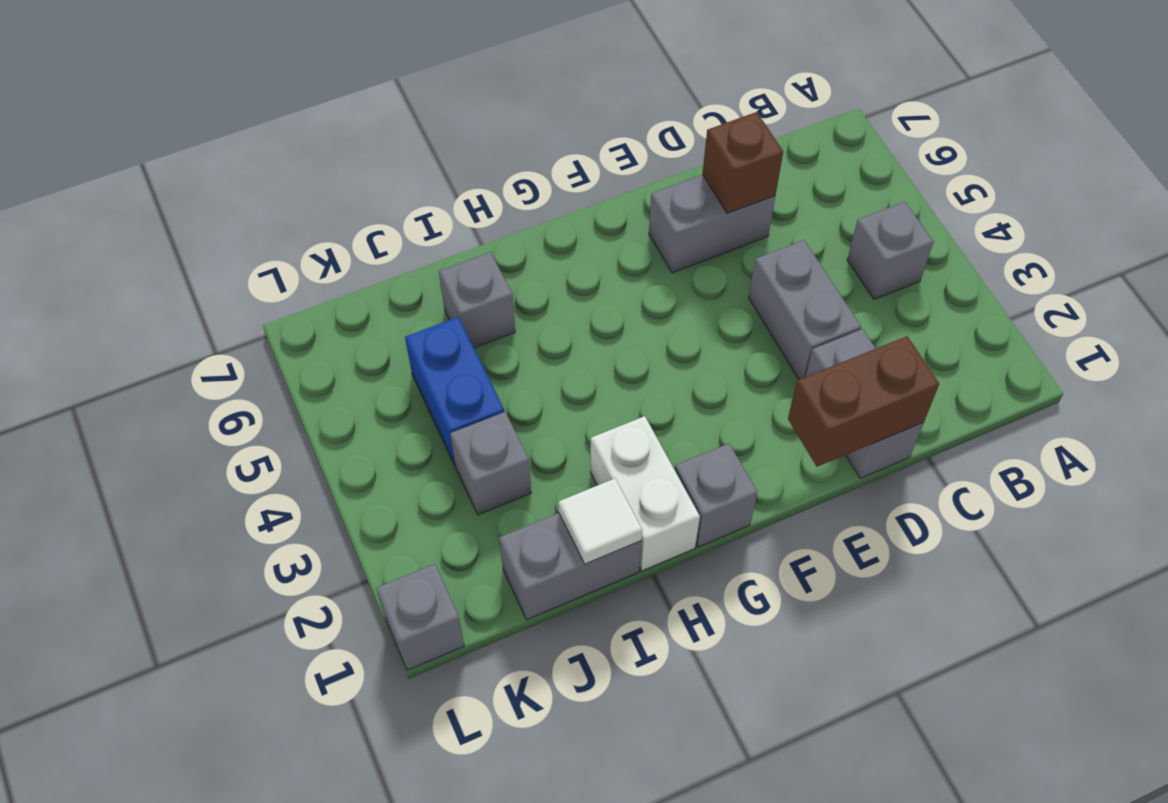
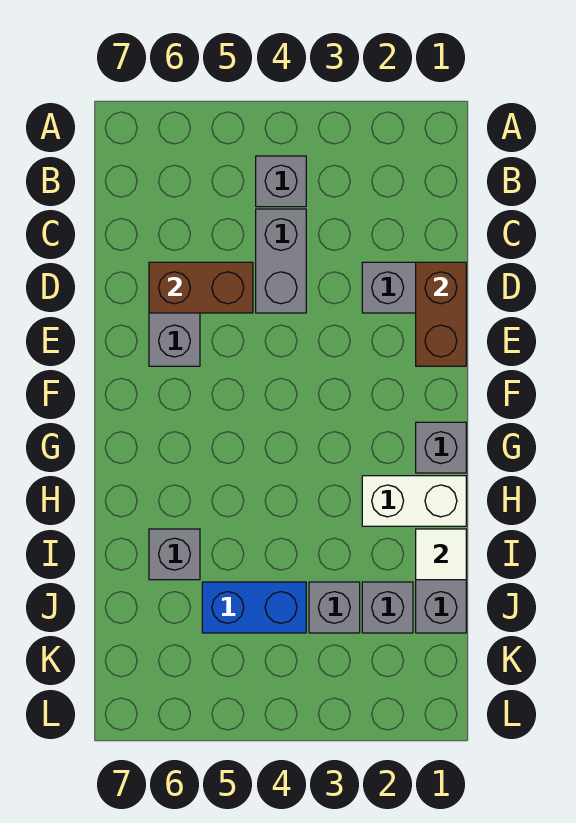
grey 1x2 brick [749,240,861,379] -> grey 1x2 brick turned to [256,209,306,313]
brown 1x1 brick [702,112,783,213] -> brown 1x2 brick [149,262,253,313]
grey 1x1 brick [376,564,464,670] -> grey 1x1 brick moved to [362,582,413,633]

